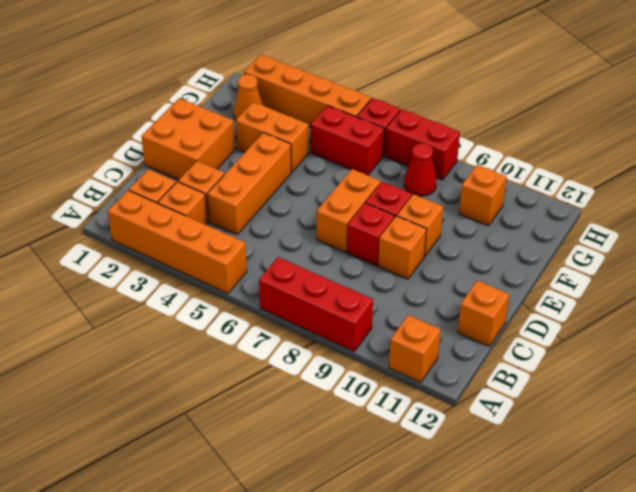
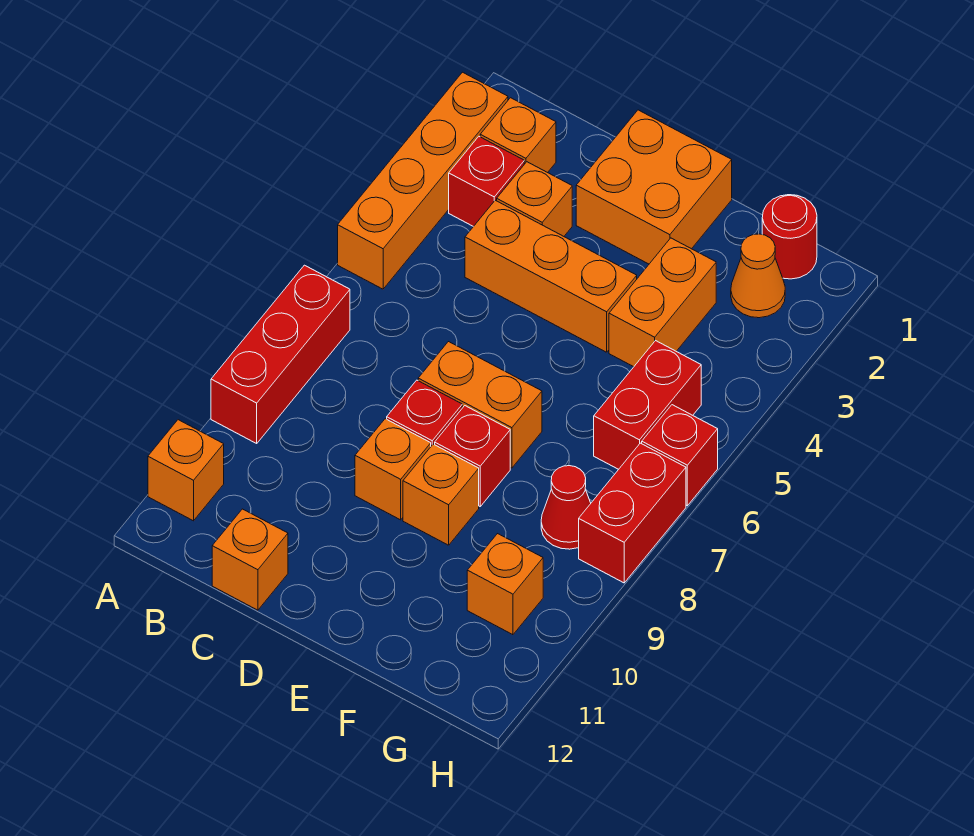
orange 1x1 brick [158,182,207,225] -> red 1x1 brick [449,137,524,227]
none -> red 1x1 round brick [762,195,817,279]
orange 1x4 brick [244,55,371,127] -> none

